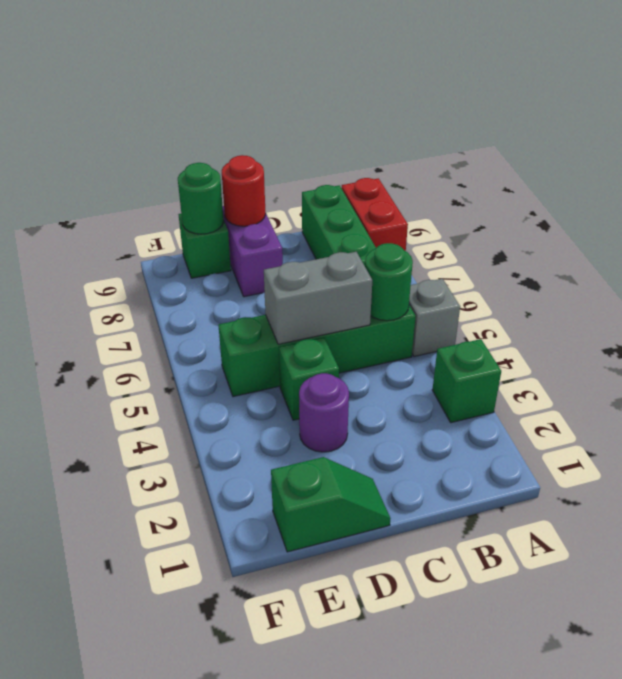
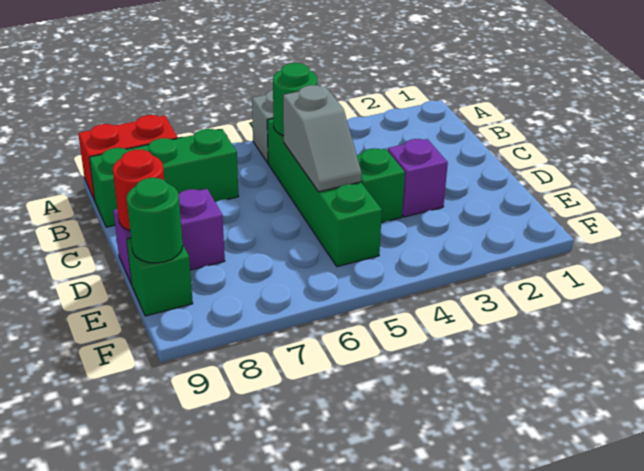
green 1x1 brick [432,339,501,423] -> none
grey 1x2 brick [264,252,372,344] -> grey 1x2 slope [283,85,362,192]
green 1x2 slope [271,457,391,552] -> none
purple 1x1 round brick [299,373,349,452] -> purple 1x1 brick [387,139,448,217]

